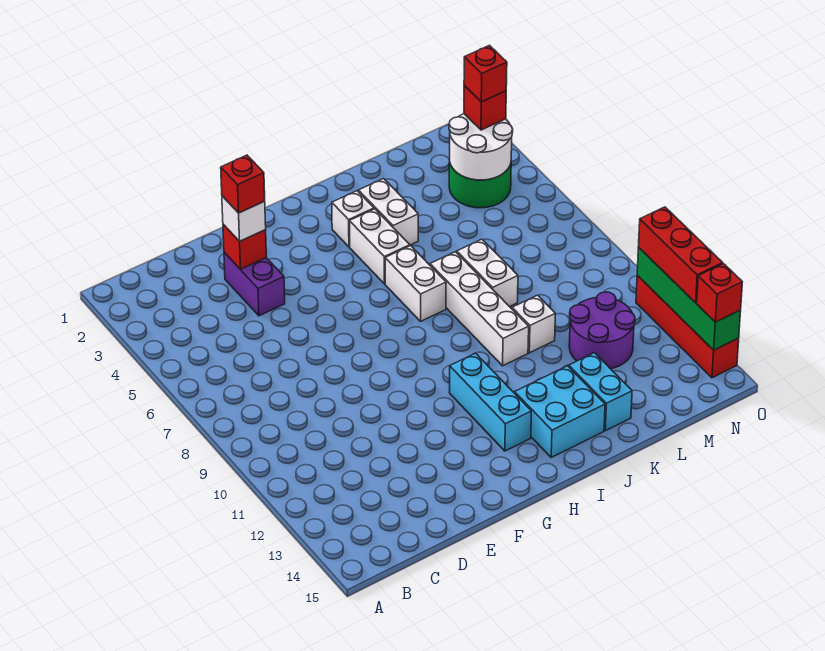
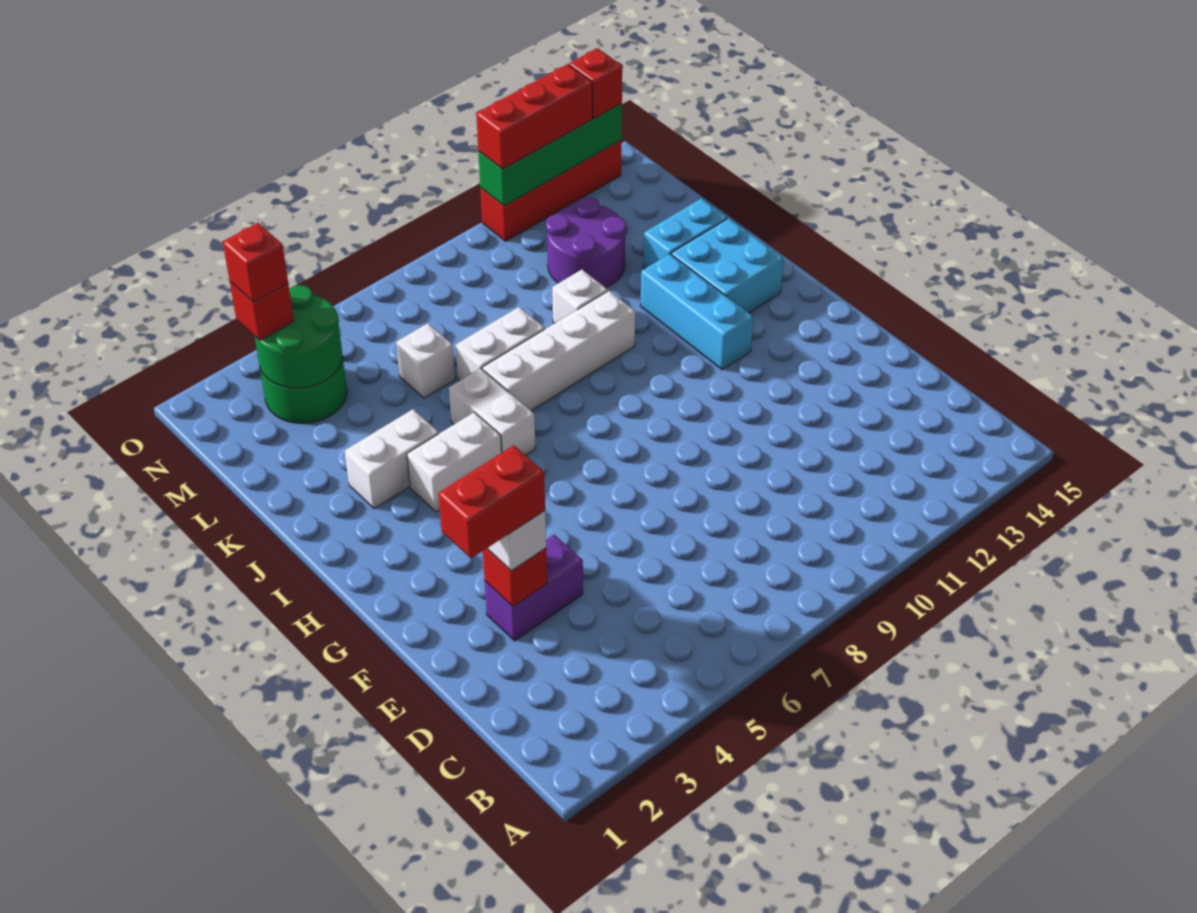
red 1x1 brick [221,155,265,213] -> red 1x2 brick [438,445,545,558]
cyan 1x3 brick [449,353,531,451] -> cyan 1x3 brick turned to [641,254,753,370]
white 1x1 brick [332,191,374,247] -> white 1x1 brick moved to [396,323,455,398]
white 1x2 brick [385,246,446,321] -> white 1x2 brick turned to [449,368,536,455]
white 2x2 round brick [449,114,513,180] -> green 2x2 round brick [255,285,343,388]

